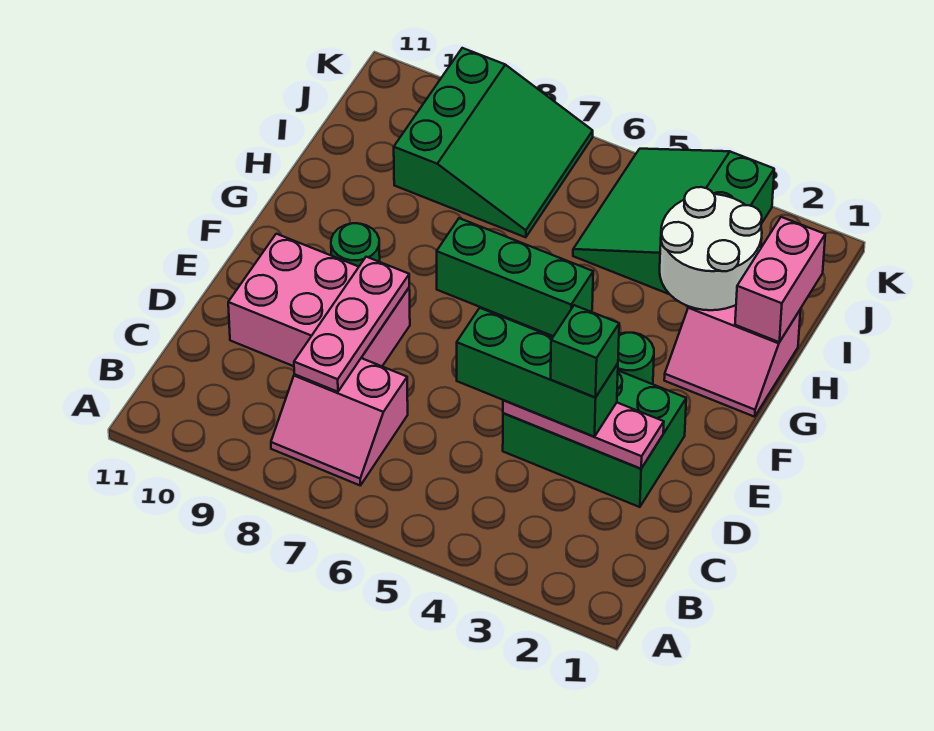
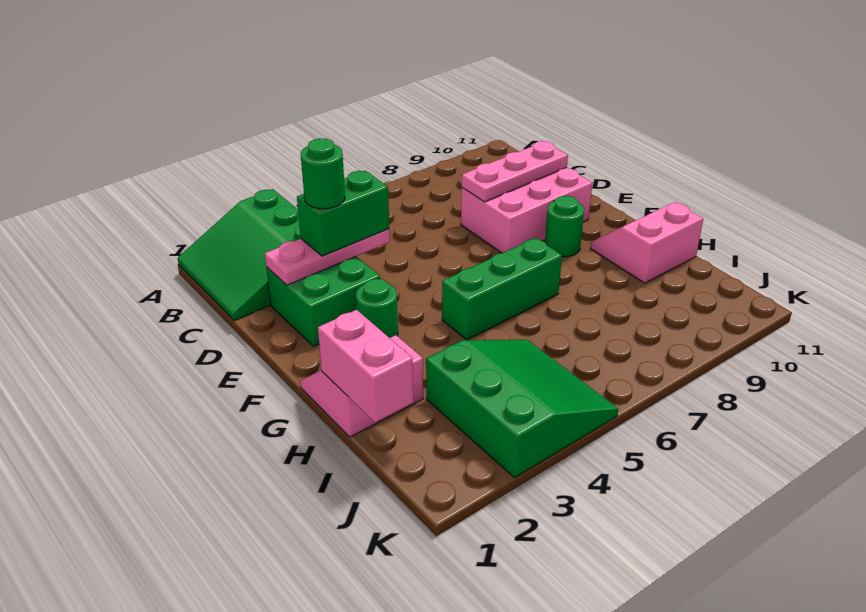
pink 2x2 slope [271,358,408,485] -> pink 2x2 slope moved to [591,202,703,283]
pink 1x3 plate [294,257,409,392] -> pink 1x3 plate turned to [462,141,568,202]
green 2x3 brick [503,371,686,507] -> green 2x2 brick [266,257,380,346]
green 1x3 brick [457,308,618,437] -> green 1x2 brick [297,171,389,256]
green 1x1 brick [551,305,619,397] -> green 1x1 round brick [301,138,345,209]
white 2x2 round brick [660,187,762,310] -> none
green 3x3 slope [394,48,593,237] -> green 3x3 slope moved to [178,189,301,321]

